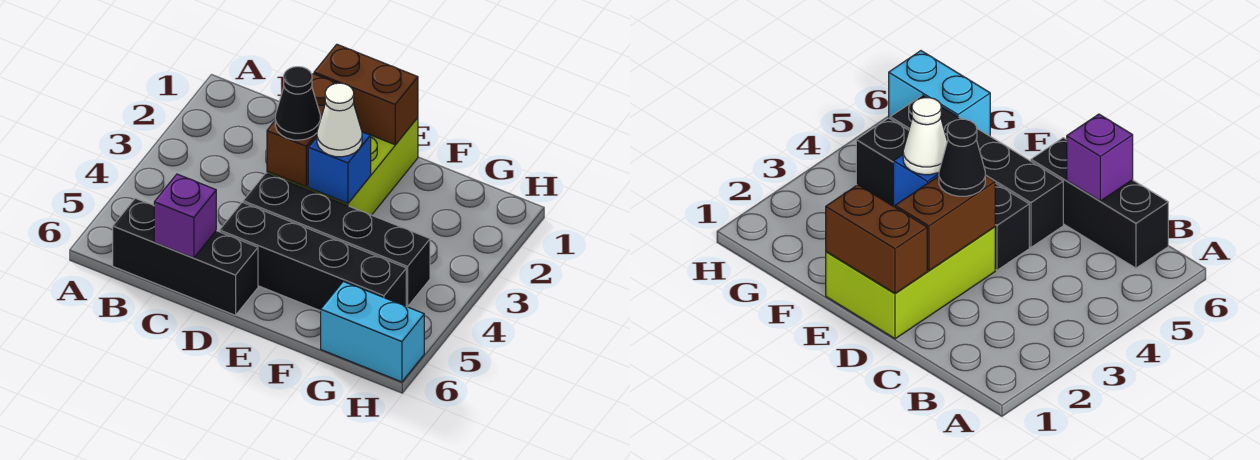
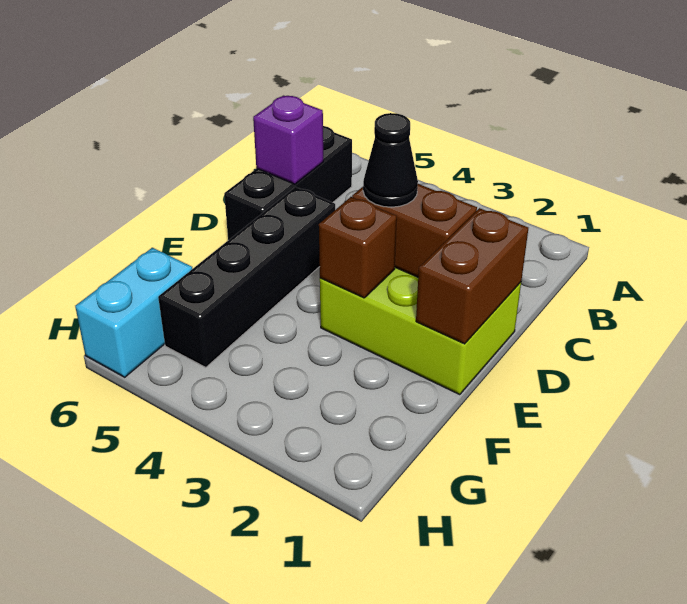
black 1x4 brick [243,173,430,307] -> none
blue 1x1 brick [308,132,371,203] -> brown 1x1 brick [319,197,397,298]
white 1x1 cone [317,83,362,157] -> none

